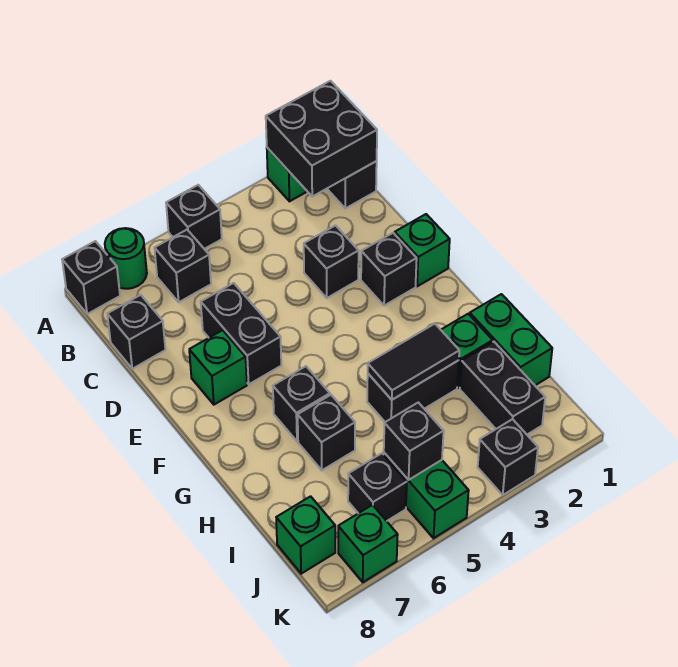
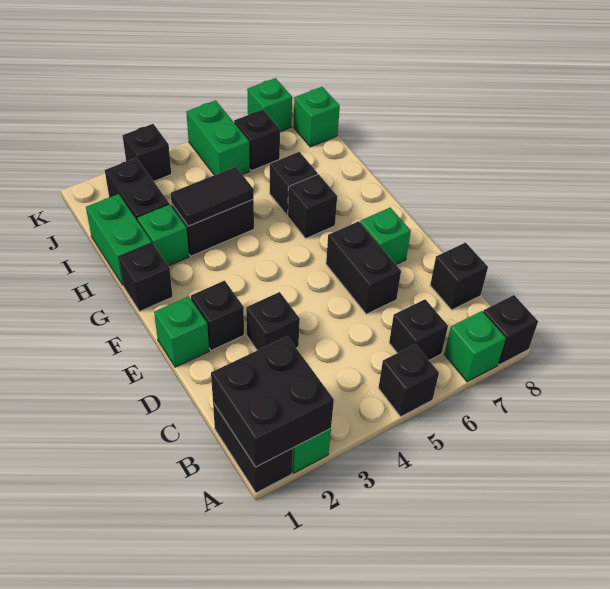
green 1x1 round brick [105,228,147,289] -> green 1x1 brick [444,311,506,382]
black 1x1 brick [384,402,444,480] -> black 1x1 brick moved to [119,243,173,312]

